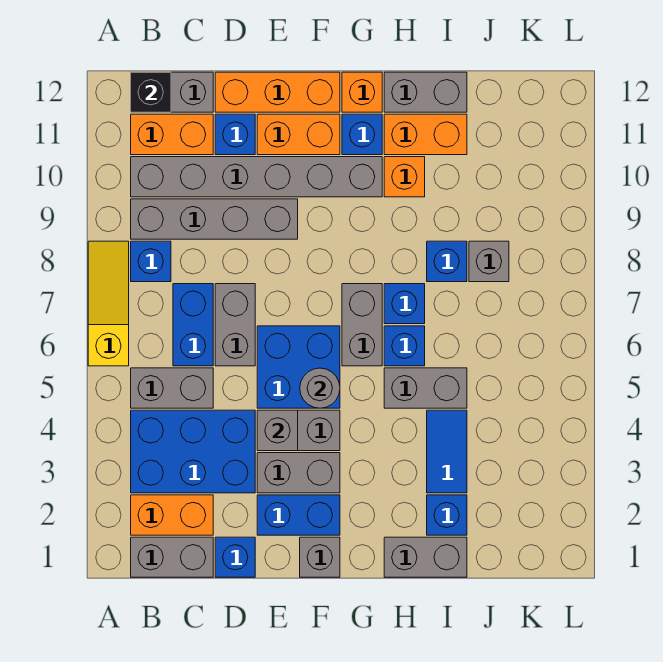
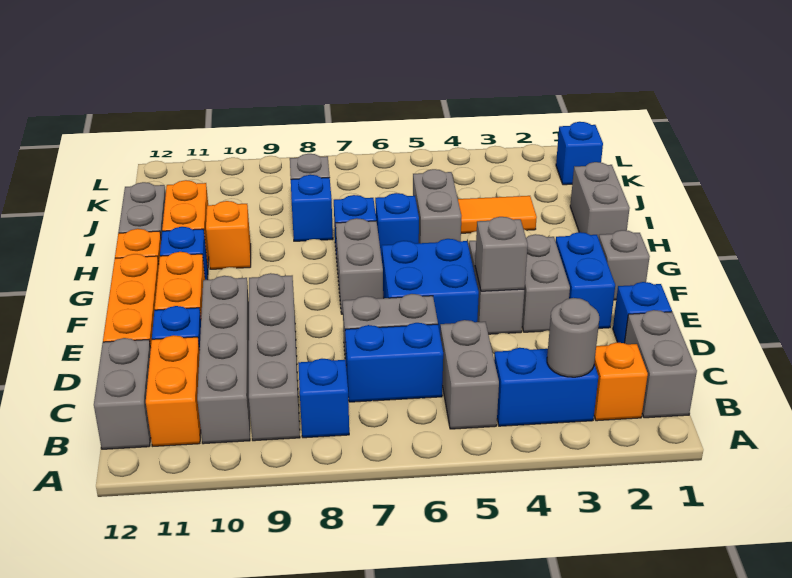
yellow 1x3 slope [88,241,129,366] -> none
orange 1x2 brick [131,495,213,535] -> orange 1x1 brick [594,342,648,421]
blue 2x3 brick [131,410,255,493] -> blue 1x2 brick [494,348,598,426]
grey 1x6 brick [131,157,382,197] -> grey 1x4 brick [197,276,250,444]
black 1x1 brick [131,72,171,112] -> none
grey 1x1 round brick [300,368,340,408] -> grey 1x1 round brick moved to [547,298,599,377]
grey 1x2 brick [342,284,382,366] -> grey 1x2 brick turned to [336,218,383,314]
blue 1x1 brick [427,495,467,535] -> blue 1x1 brick moved to [556,122,603,185]
blue 1x2 tile [427,410,467,493] -> orange 1x2 tile [458,196,537,233]

